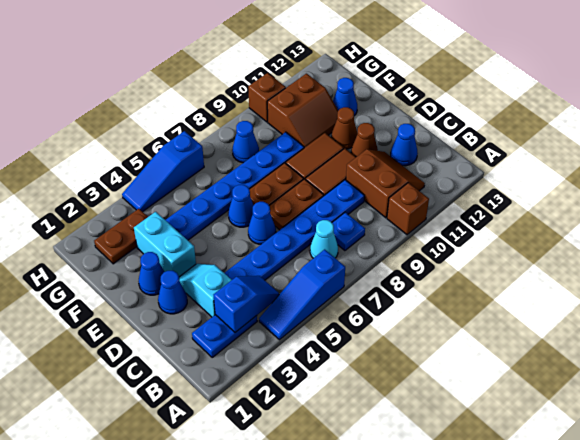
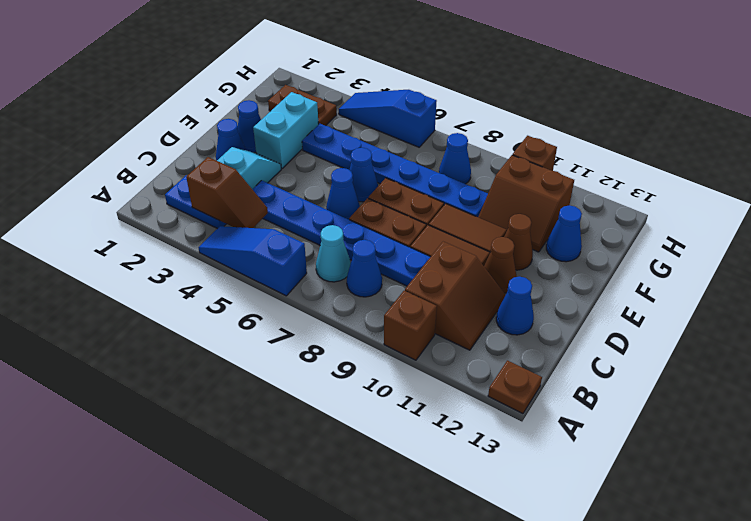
none -> brown 1x1 plate [488,361,542,414]
blue 1x2 slope [214,276,279,332] -> brown 1x2 slope [186,157,268,228]
blue 1x1 plate [332,212,365,251] -> blue 1x1 cone [347,240,382,297]

